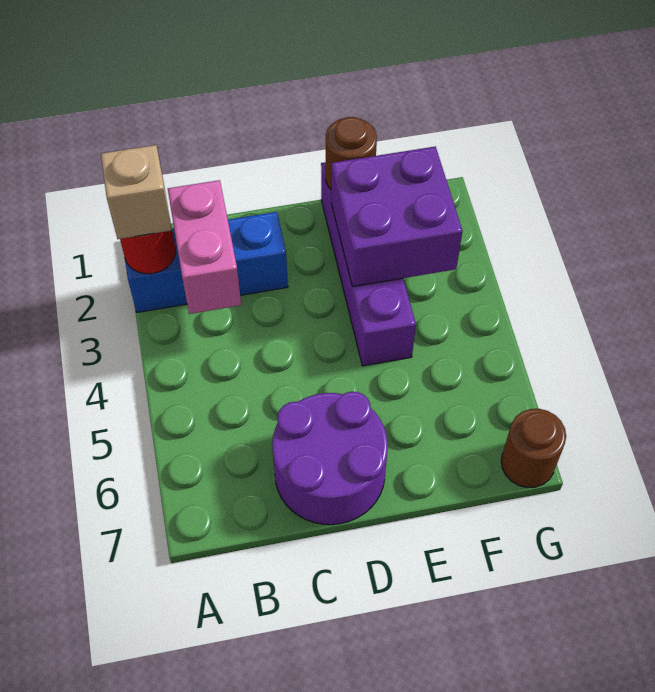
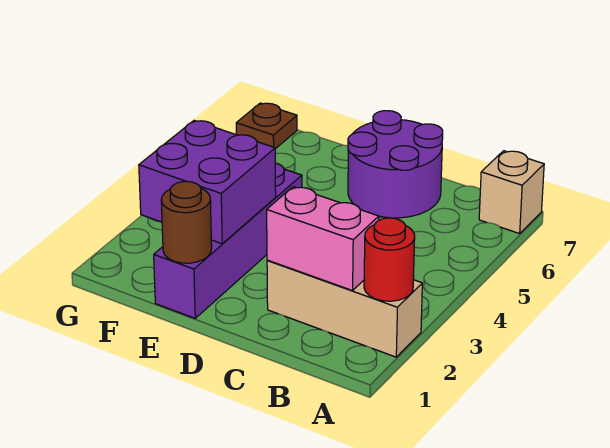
blue 1x3 brick [125,212,288,312] -> tan 1x3 brick [267,260,422,357]
tan 1x1 brick [101,145,171,239] -> tan 1x1 brick moved to [479,151,544,234]
pink 1x2 brick [168,180,241,314] -> pink 1x2 brick turned to [267,187,379,291]
brown 1x1 round brick [501,409,566,488] -> brown 1x1 plate [236,103,297,149]

